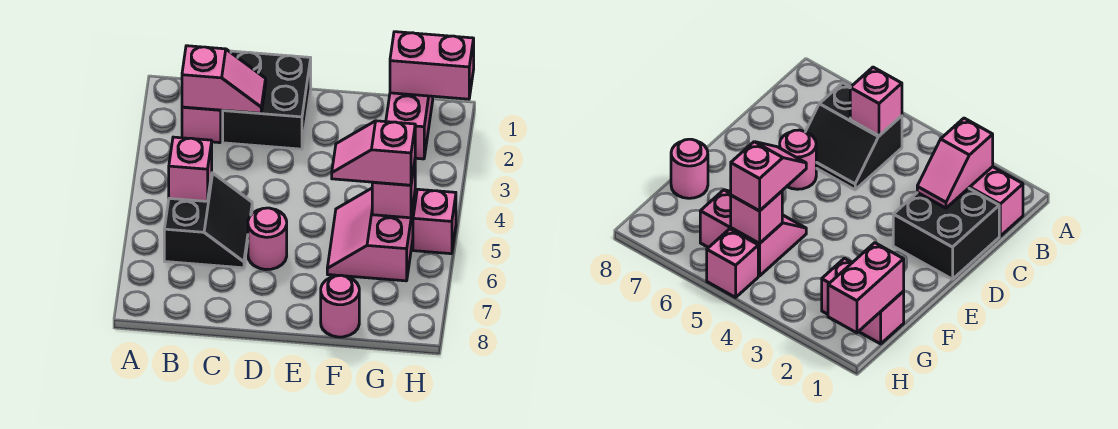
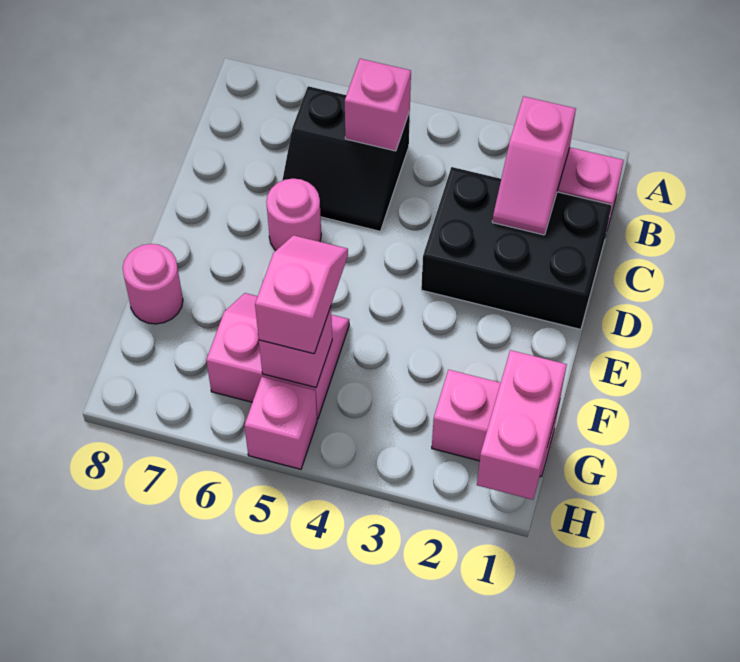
black 2x2 brick [223,51,311,149] -> black 2x3 brick [421,167,612,329]

